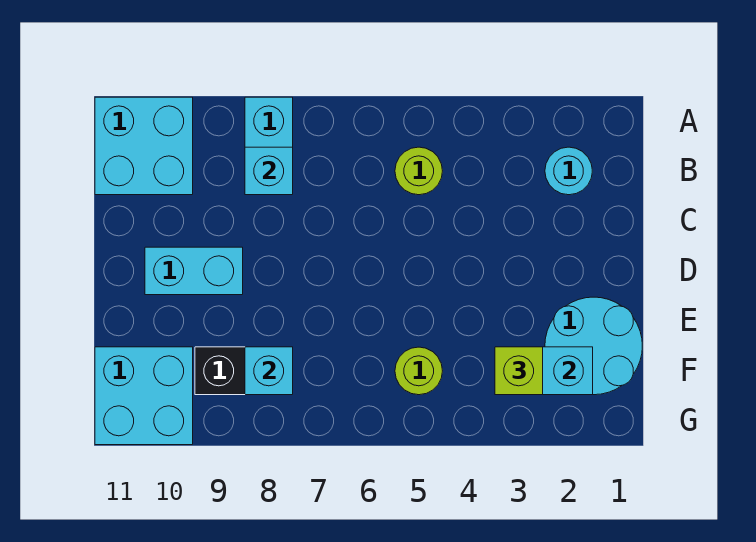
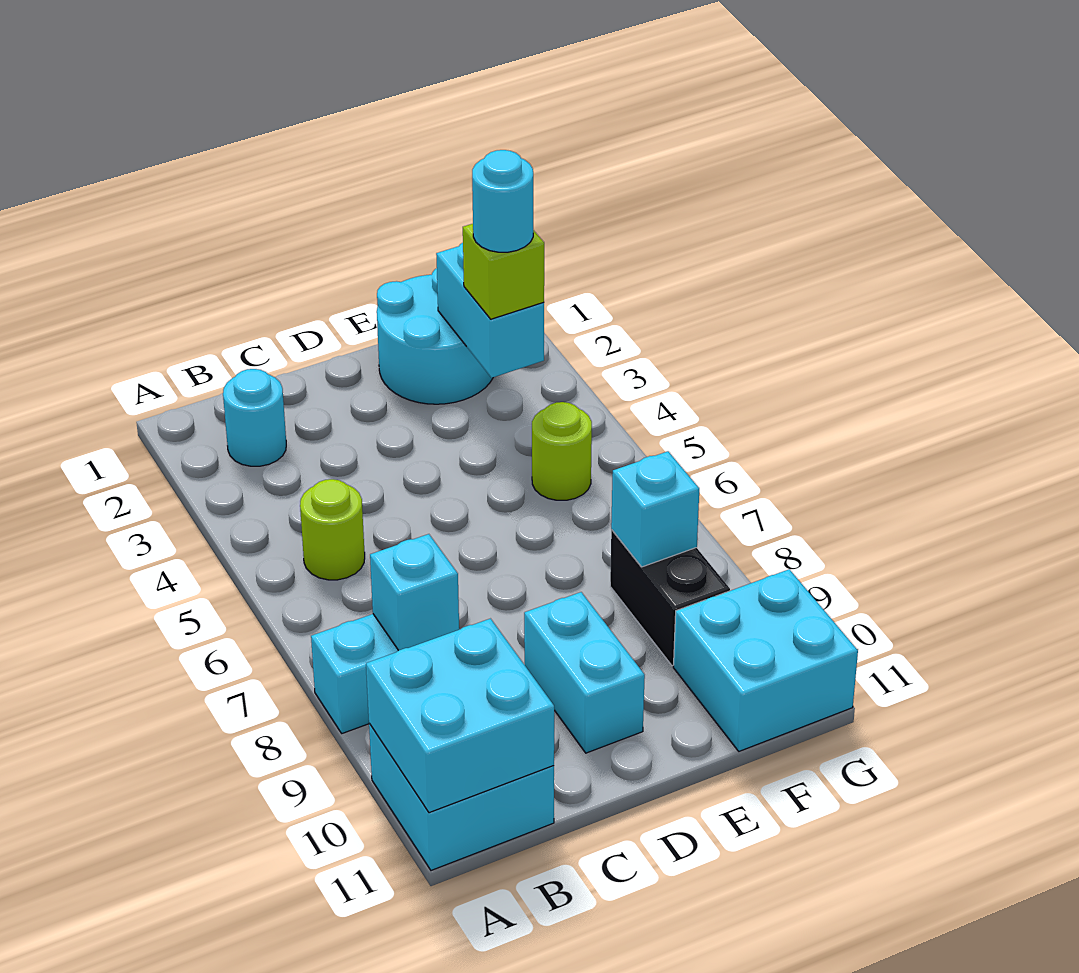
none -> cyan 2x2 brick [366,619,554,813]
none -> cyan 1x1 round brick [472,150,533,252]

